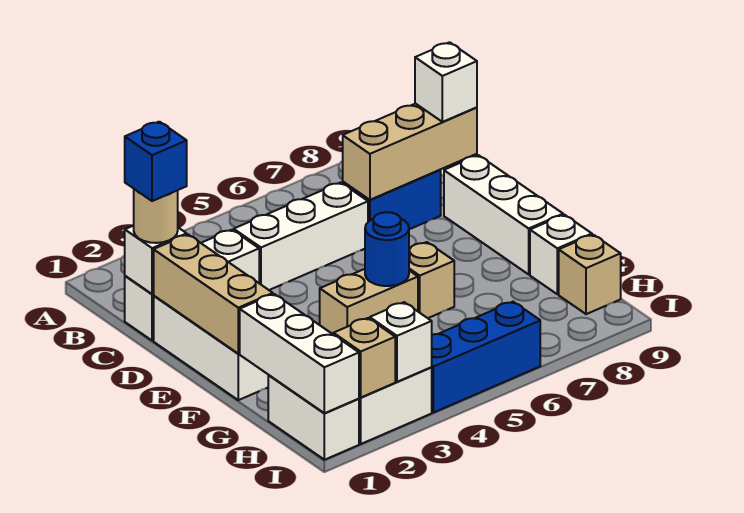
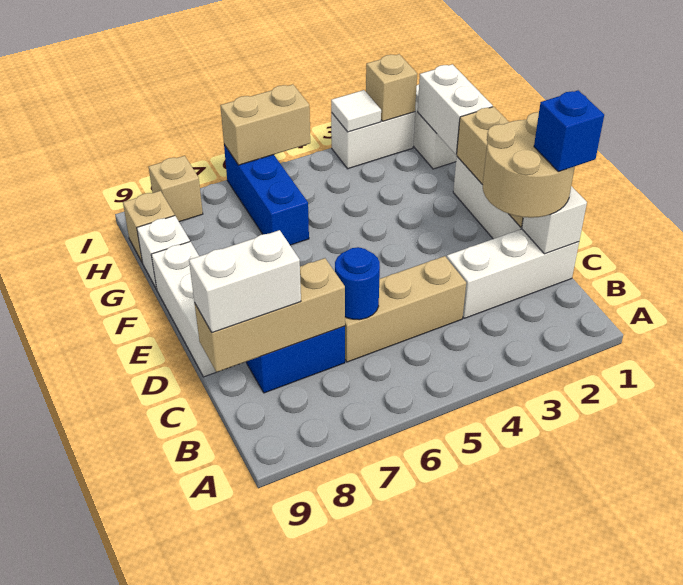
tan 1x1 round brick [134,189,178,243] -> tan 2x2 round brick [483,112,575,218]
white 1x3 brick [234,182,368,290] -> tan 1x3 brick [345,256,466,362]
white 1x1 brick [415,42,477,122] -> white 1x2 brick [189,230,301,333]
tan 1x2 brick [320,269,418,334] -> tan 1x2 brick moved to [220,84,310,165]
blue 1x1 round brick [365,212,409,286] -> blue 1x1 round brick moved to [335,247,380,320]
tan 1x1 brick [409,242,454,318] -> tan 1x1 brick moved to [149,156,203,222]
white 1x3 brick [240,294,359,413] -> white 1x2 brick [418,64,493,154]
white 1x1 brick [370,302,432,382] -> white 1x1 tile [331,90,381,132]
blue 1x3 brick [431,302,540,413] -> blue 1x3 brick turned to [224,145,309,245]

